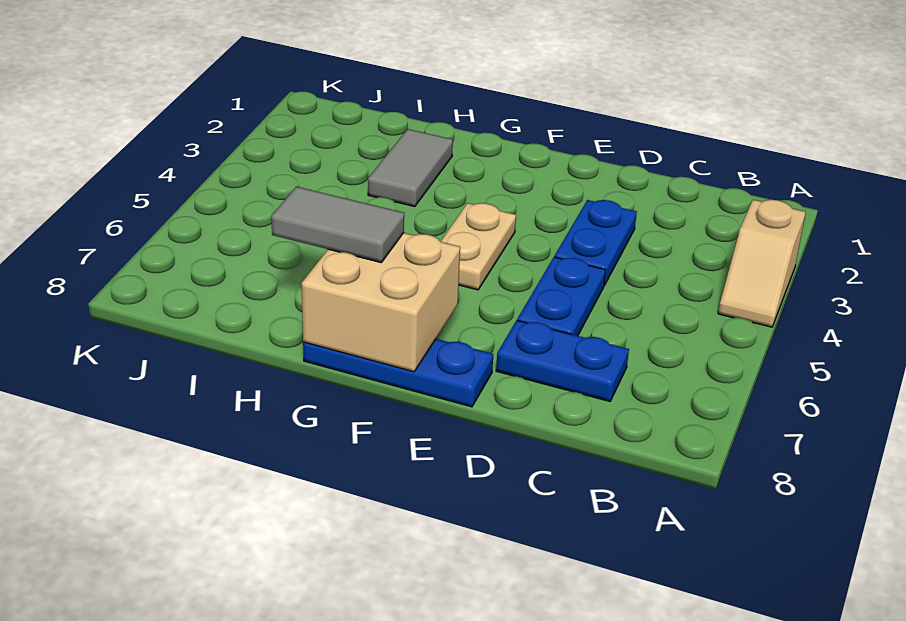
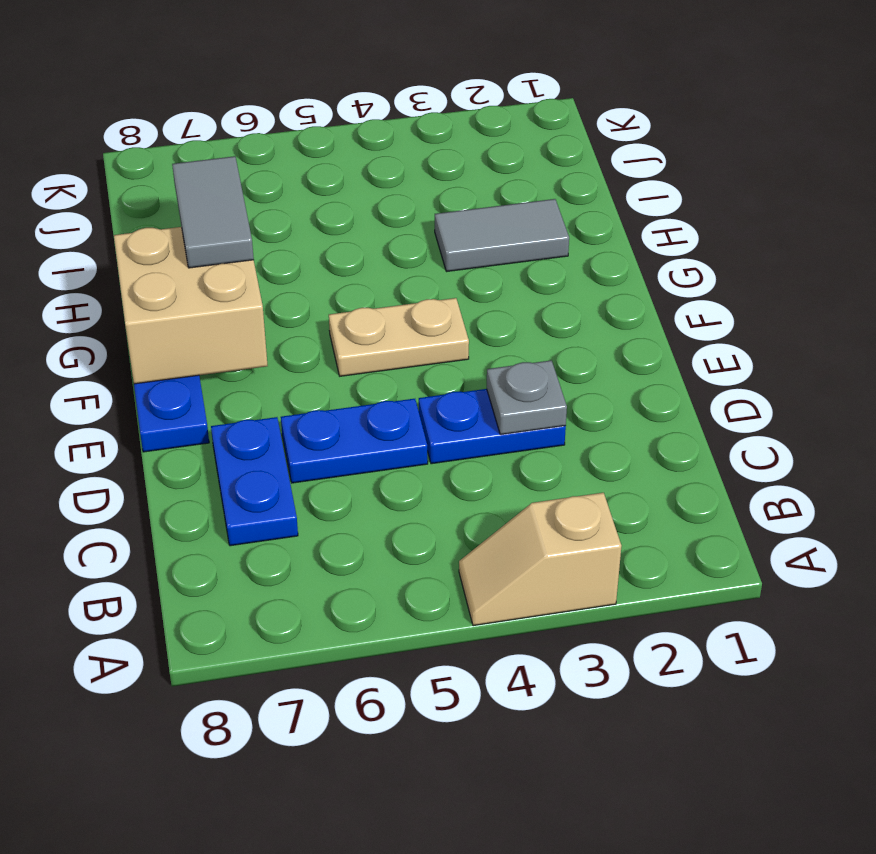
none -> grey 1x1 plate [487,360,567,435]

